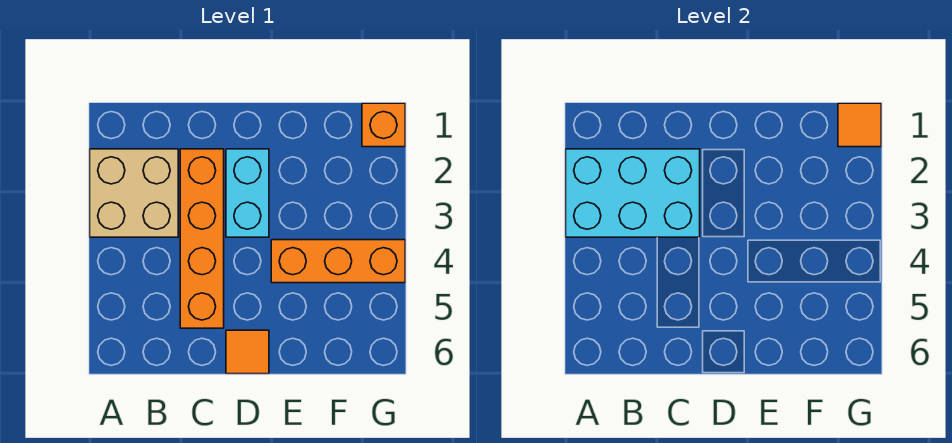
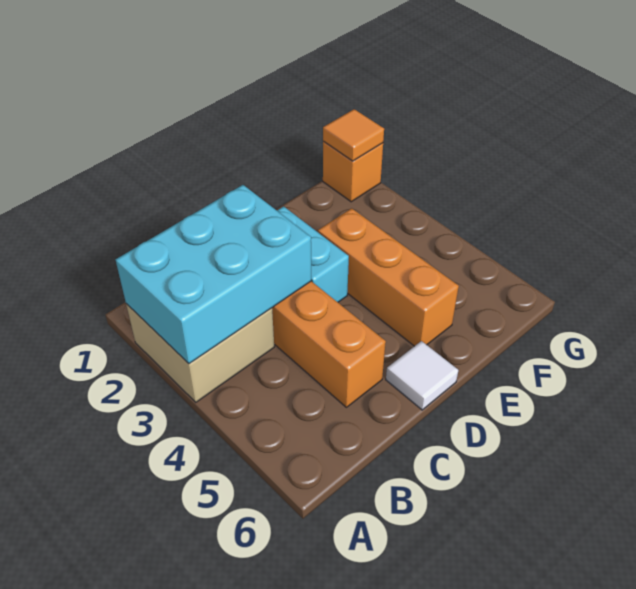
orange 1x1 tile [226,330,269,374] -> white 1x1 tile [386,341,458,410]
orange 1x3 brick [271,240,405,283] -> orange 1x3 brick turned to [318,208,459,346]

